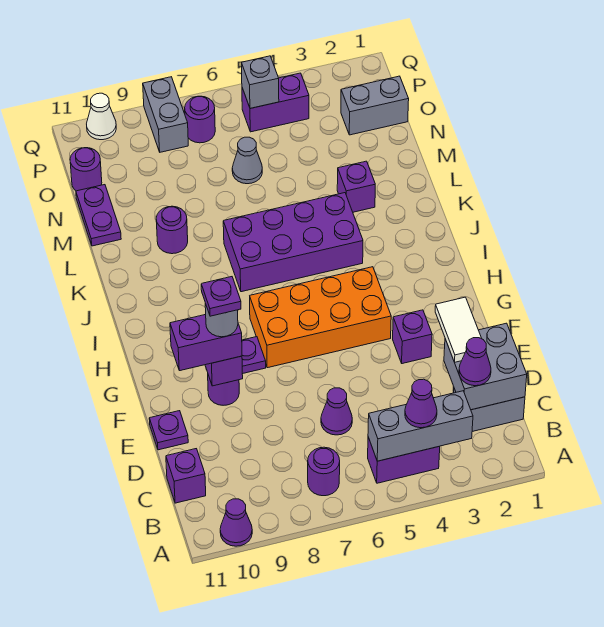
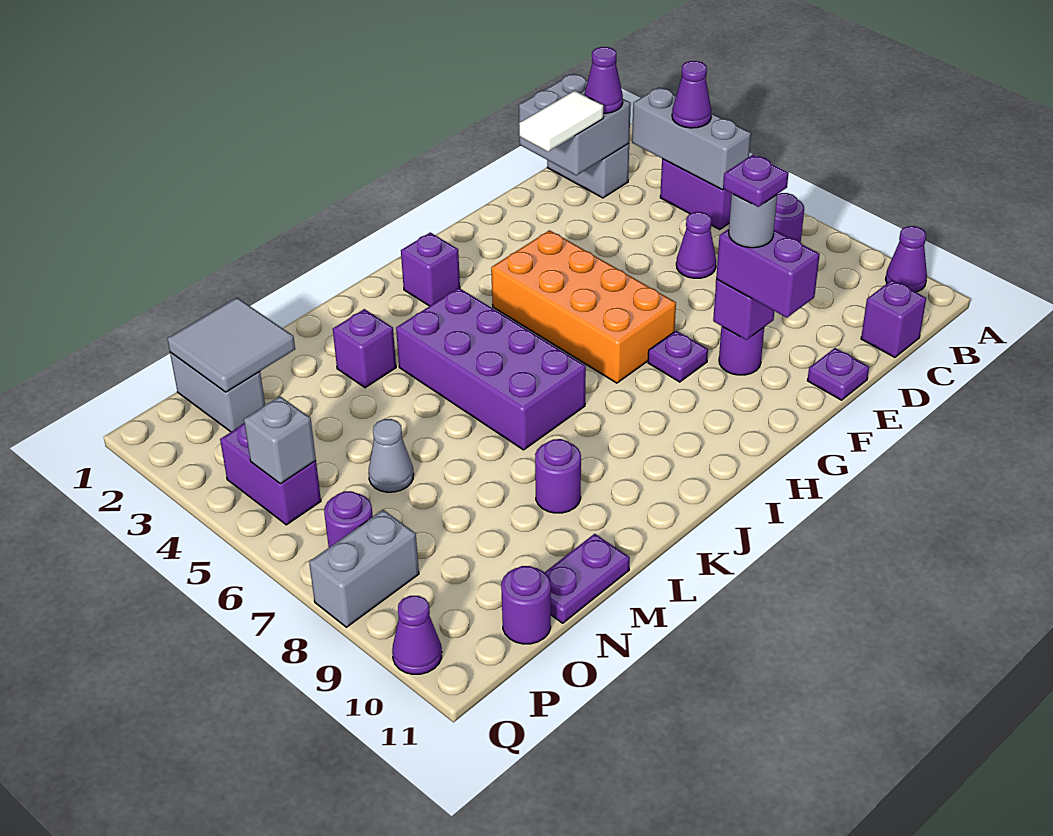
purple 1x1 brick [393,310,432,364] -> purple 1x1 brick moved to [401,232,460,306]
none -> grey 2x2 tile [167,298,295,392]
white 1x1 cone [87,93,116,140] -> purple 1x1 cone [392,596,442,674]

